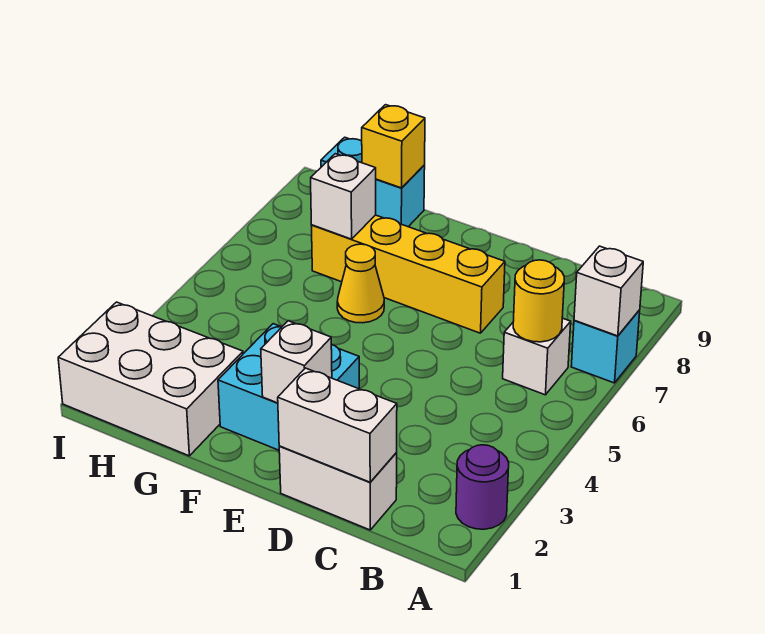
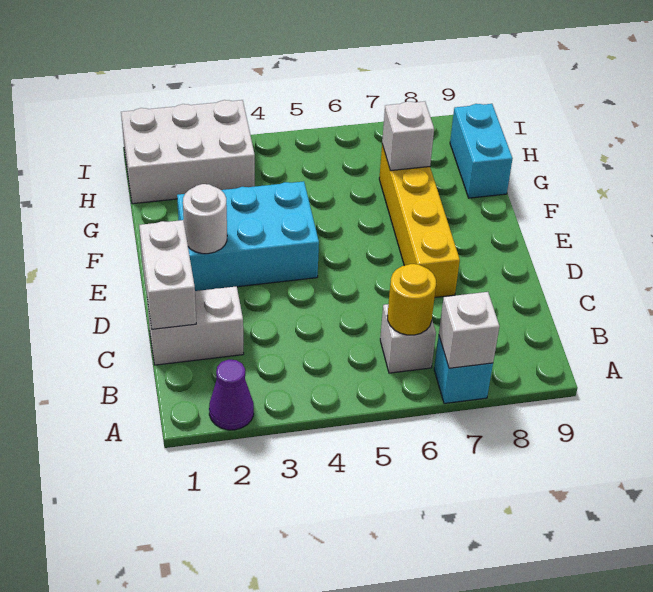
purple 1x1 round brick [456,445,509,529] -> purple 1x1 cone [209,360,254,430]
white 1x2 brick [279,446,397,530] -> white 1x2 brick turned to [147,286,244,365]
cyan 2x2 brick [218,324,359,450] -> cyan 2x3 brick [177,181,319,291]
white 1x1 brick [261,321,332,403] -> white 1x1 round brick [183,184,227,254]
yellow 1x1 cone [337,244,384,323] -> none
white 2x3 brick [58,302,243,456] -> white 2x3 brick turned to [121,100,255,204]
yellow 1x1 brick [362,105,425,188] -> none

